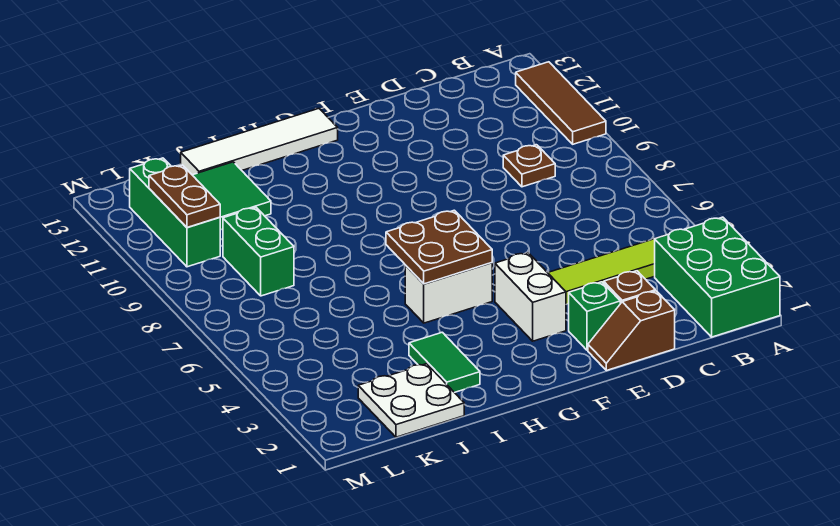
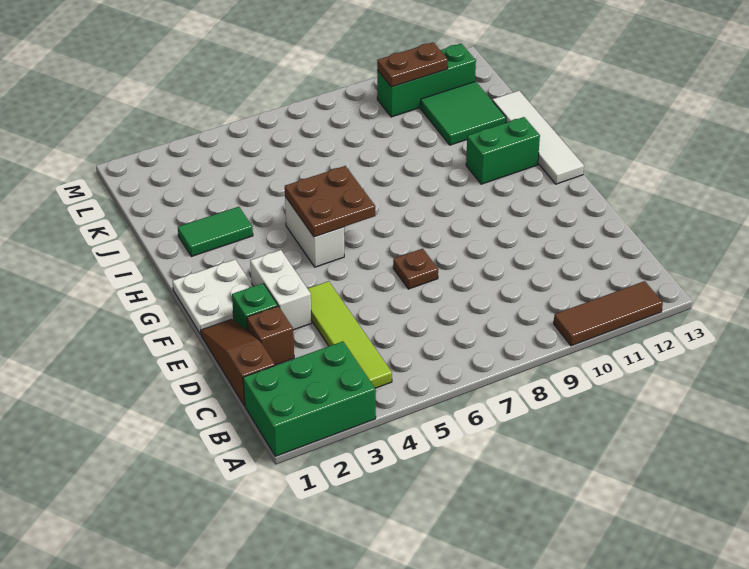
brown 1x1 plate [503,145,555,187] -> brown 1x1 plate moved to [393,249,438,289]
brown 1x2 slope [588,291,675,371] -> brown 1x3 slope [201,319,275,406]
white 1x2 brick [495,253,566,341] -> white 1x2 brick turned to [250,250,312,330]
white 2x2 plate [358,364,464,437] -> white 2x2 plate moved to [172,259,253,334]
green 1x2 brick [223,208,294,296] -> green 1x2 brick moved to [466,117,540,184]

